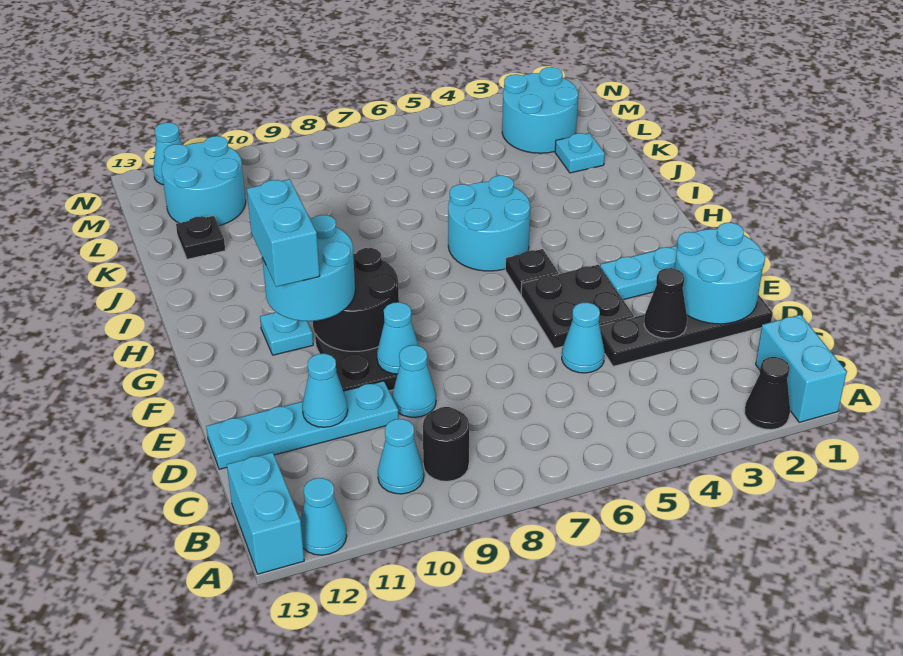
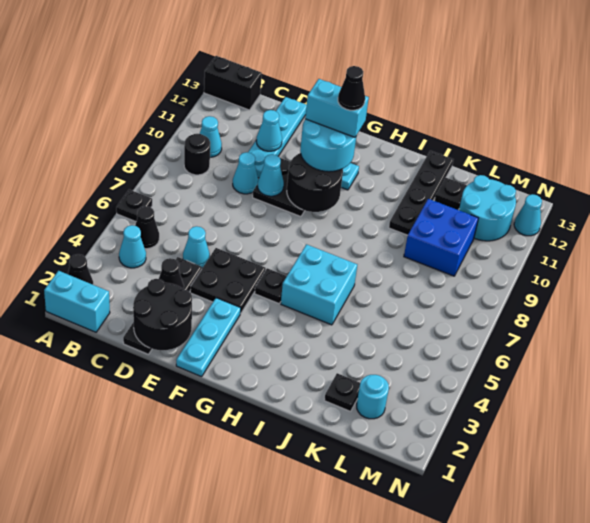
none -> black 1x1 plate [116,190,152,222]
cyan 1x1 cone [300,478,347,555] -> cyan 1x1 cone moved to [119,225,146,268]
cyan 1x2 brick [227,452,304,574] -> black 1x2 brick [204,56,262,110]
none -> black 1x1 cone [135,206,159,249]
cyan 2x2 round brick [674,223,765,324] -> black 2x2 round brick [133,279,192,350]
none -> black 1x1 cone [338,66,365,110]
cyan 2x2 round brick [448,176,530,271] -> cyan 2x2 brick [281,244,357,325]
none -> black 1x4 plate [389,151,453,235]
cyan 1x1 plate [555,133,605,173] -> black 1x1 plate [324,373,360,411]
none -> blue 2x2 brick [404,199,478,276]
cyan 2x2 round brick [502,67,578,153] -> cyan 1x1 round brick [357,375,389,419]

